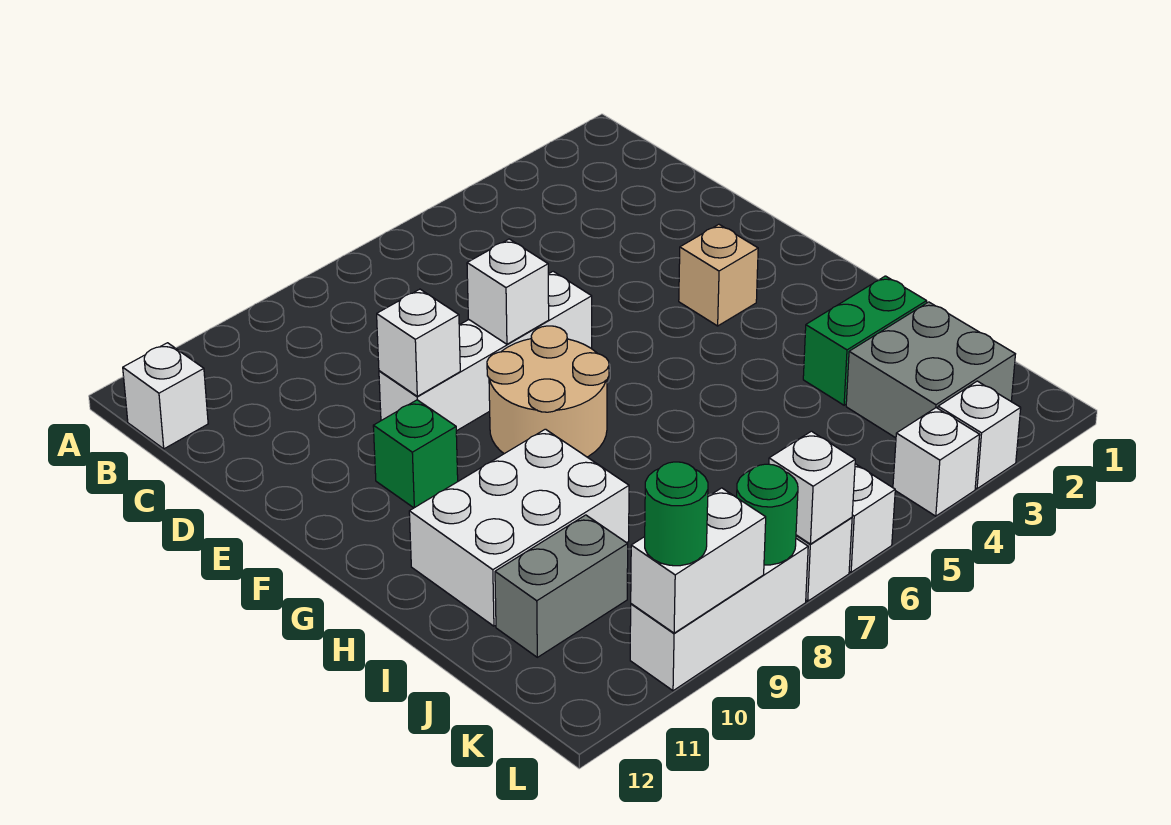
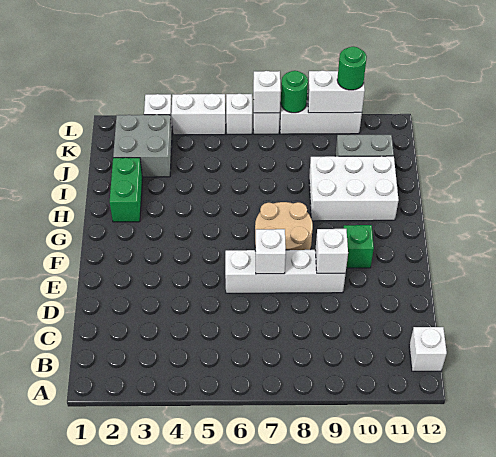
tan 1x1 brick [679,224,758,326] -> none
green 1x2 brick [803,276,927,405] -> green 1x2 brick turned to [110,158,143,222]
white 1x1 brick [893,408,980,516] -> white 1x2 brick [171,94,226,135]

